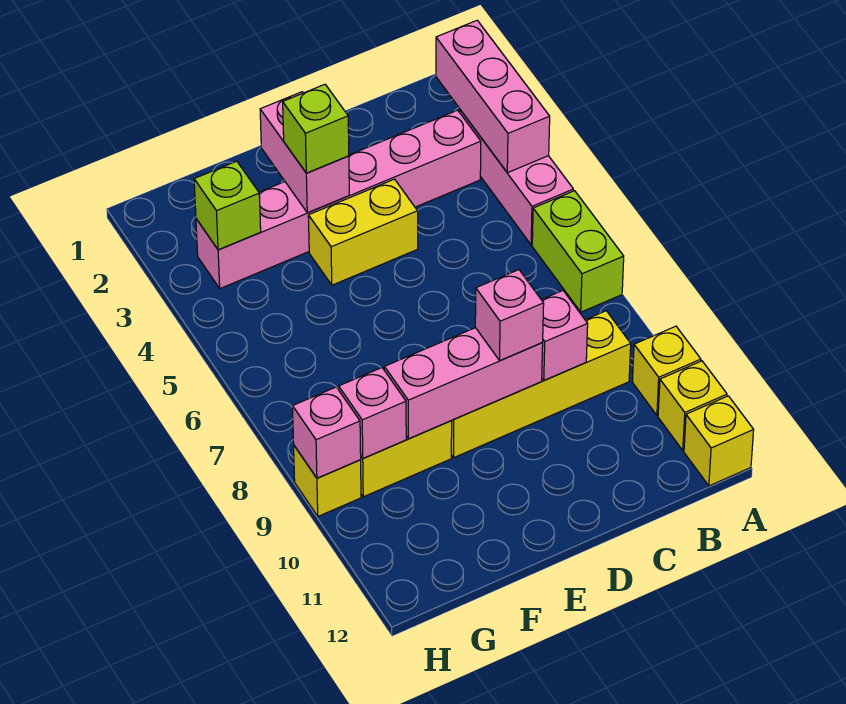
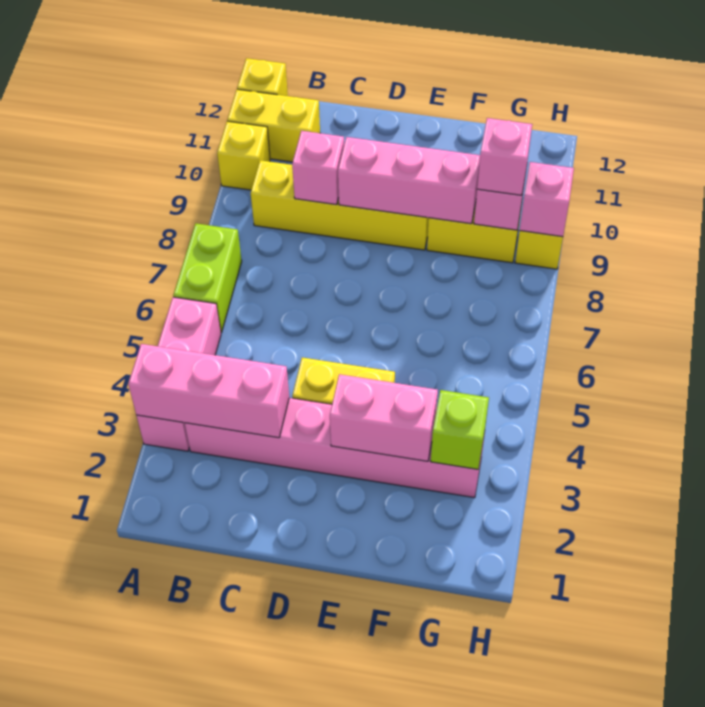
pink 1x3 brick [436,20,550,173] -> pink 1x3 brick turned to [128,344,289,438]
yellow 1x1 brick [658,361,727,450] -> yellow 1x2 brick [227,89,320,162]
pink 1x1 brick [475,270,544,361] -> pink 1x1 brick moved to [477,118,532,195]
pink 1x2 brick [260,92,349,213] -> pink 1x2 brick turned to [330,374,438,461]
lime 1x1 brick [283,84,349,173] -> none

